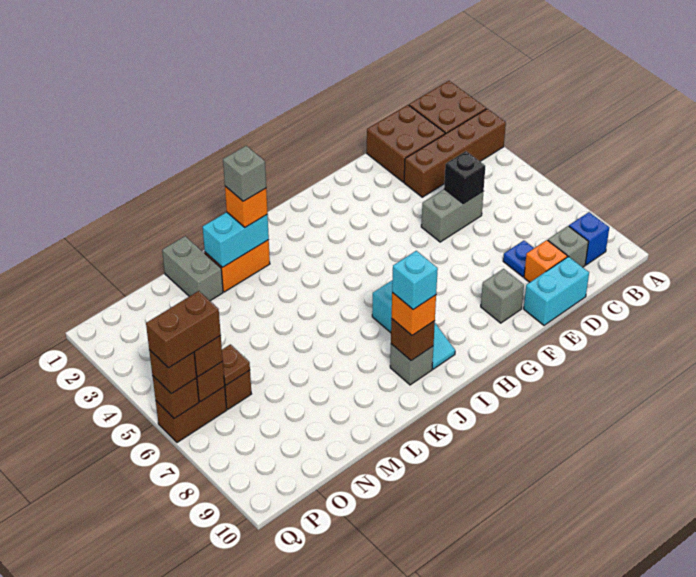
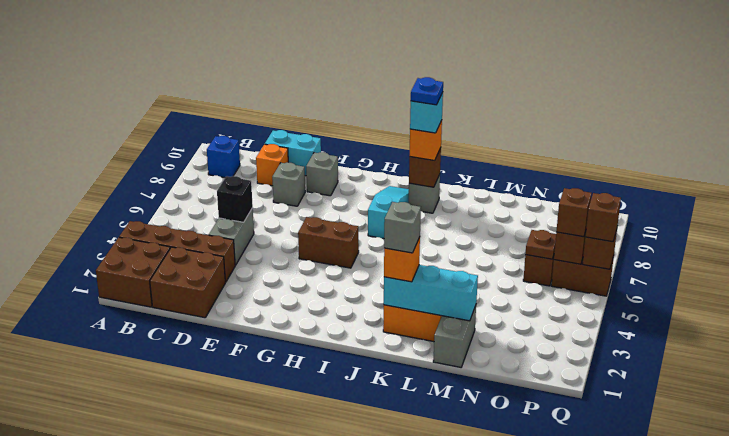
grey 1x1 brick [548,226,588,267] -> grey 1x1 brick moved to [272,162,305,206]
grey 1x2 brick [421,189,484,242] -> grey 1x2 brick turned to [209,208,254,265]
blue 1x1 plate [503,241,534,277] -> blue 1x1 plate moved to [411,77,443,105]
cyan 1x2 brick [203,212,269,267] -> cyan 1x3 brick [384,265,478,321]
brown 1x2 brick [146,291,221,368] -> brown 1x2 brick moved to [298,217,359,268]

